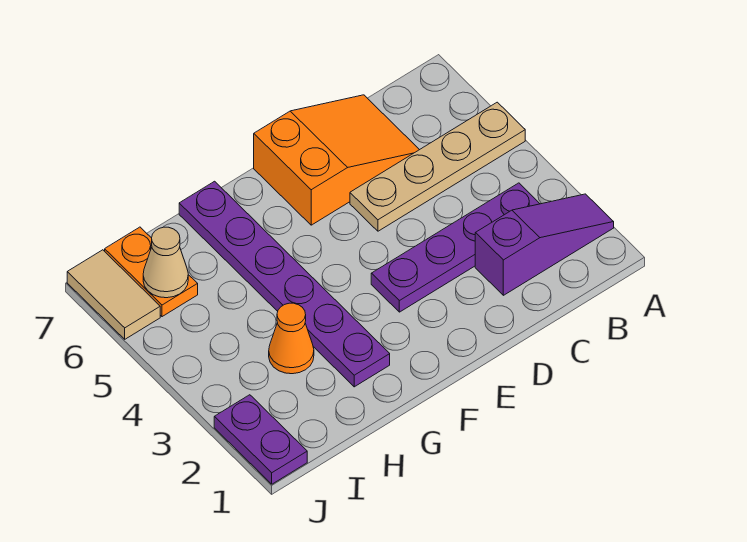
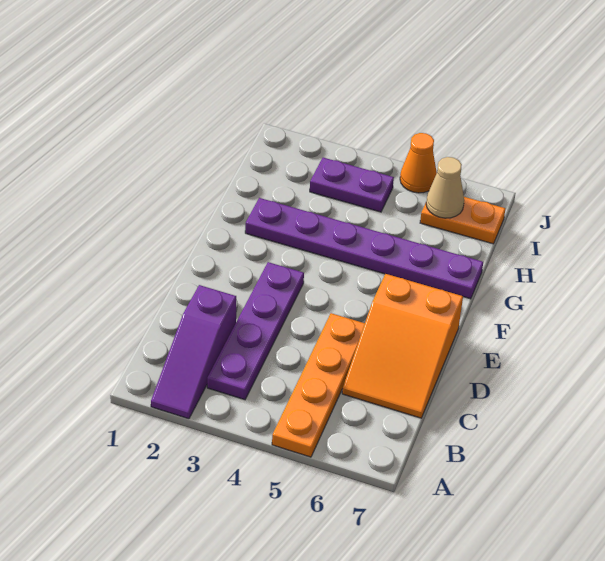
tan 1x4 plate [350,102,525,231] -> orange 1x4 plate [272,313,365,457]
orange 1x1 cone [269,303,314,374] -> orange 1x1 cone moved to [400,133,437,193]
purple 1x2 plate [214,395,307,484] -> purple 1x2 plate moved to [310,158,394,212]
tan 1x2 tile [67,250,160,339] -> none

